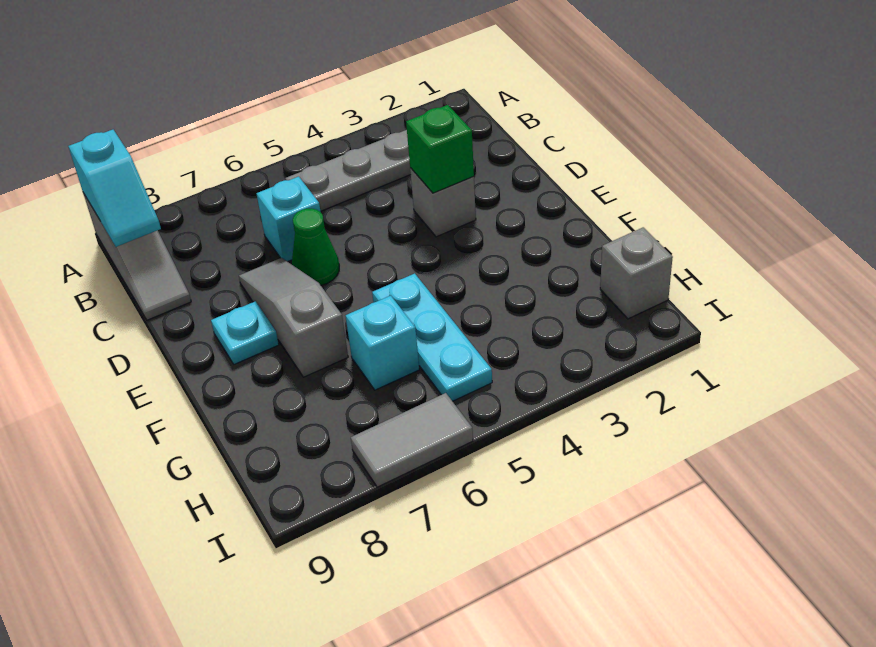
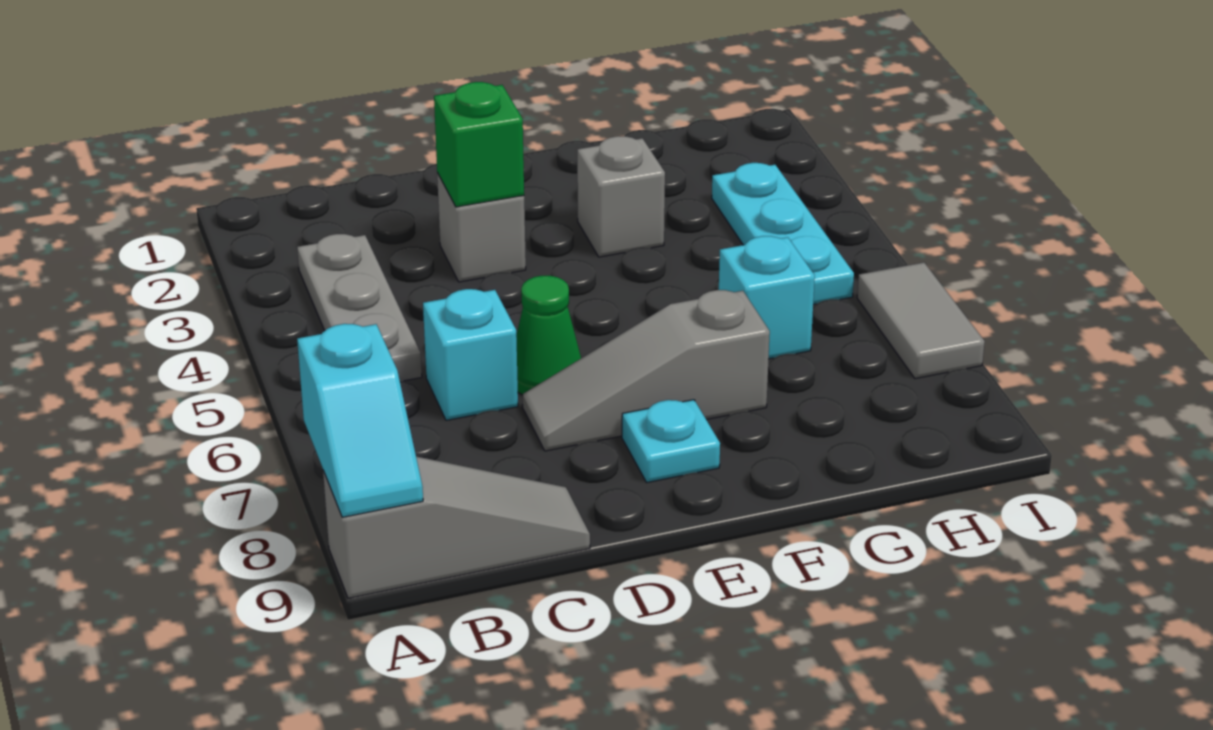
cyan 1x2 slope [68,130,161,247] -> cyan 1x2 slope turned to [297,324,423,517]
cyan 1x3 plate [372,273,492,401] -> cyan 1x3 plate turned to [712,163,854,304]
grey 1x1 brick [600,227,673,319] -> grey 1x1 brick moved to [577,136,665,257]

